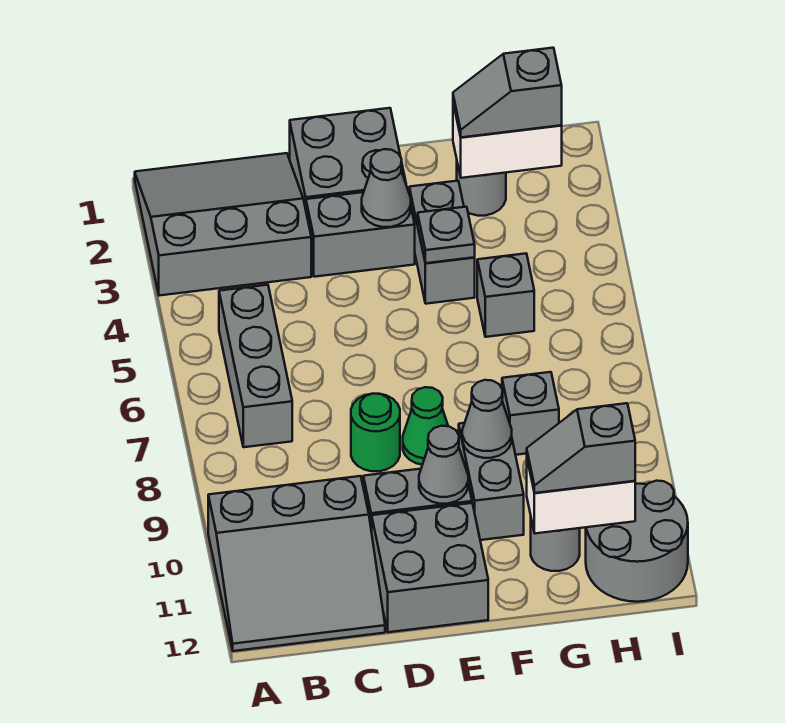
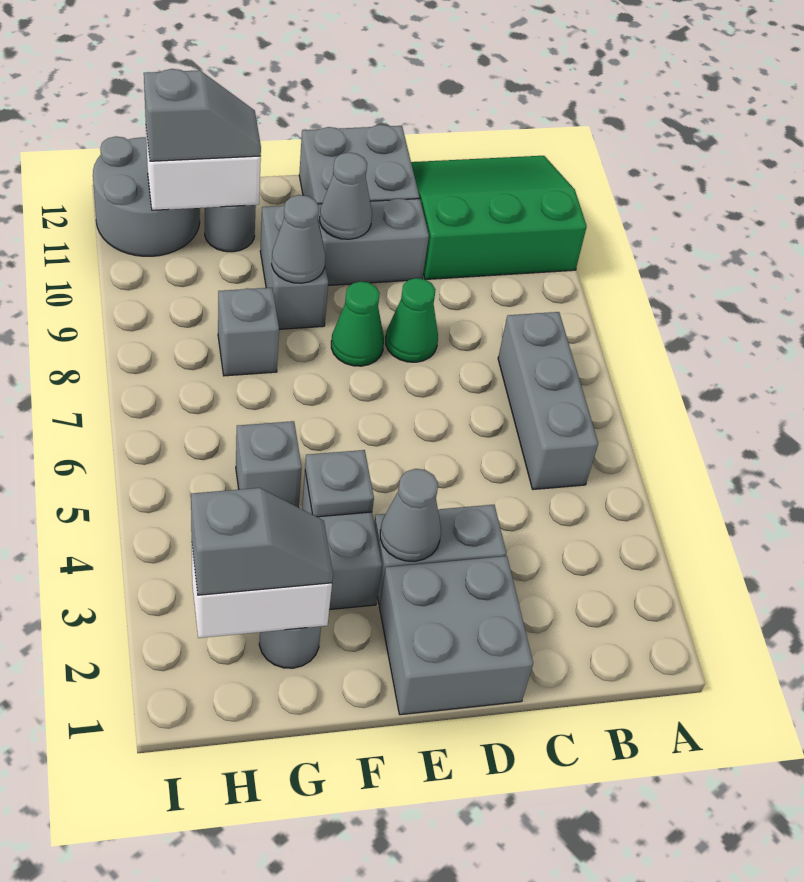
grey 3x3 slope [135,153,311,296] -> none
grey 3x3 slope [208,476,385,651] -> green 3x3 slope [411,156,587,280]
green 1x1 round brick [351,394,400,471] -> green 1x1 cone [386,278,438,362]

